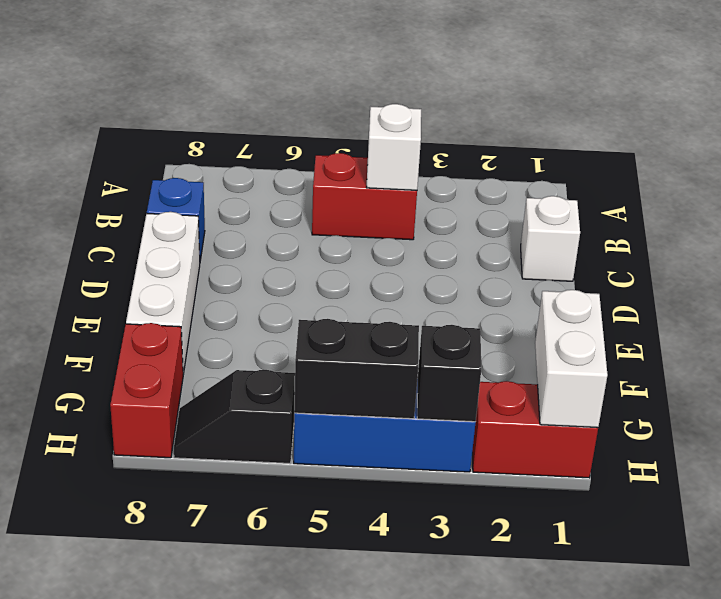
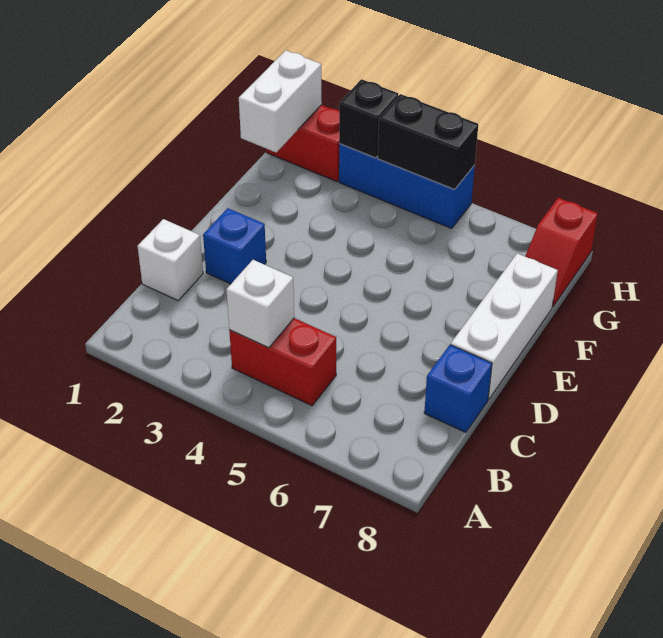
none -> blue 1x1 brick [203,208,266,284]
red 1x2 brick [110,323,183,458] -> red 1x2 slope [525,198,598,307]
black 1x2 slope [174,370,295,463] -> none

